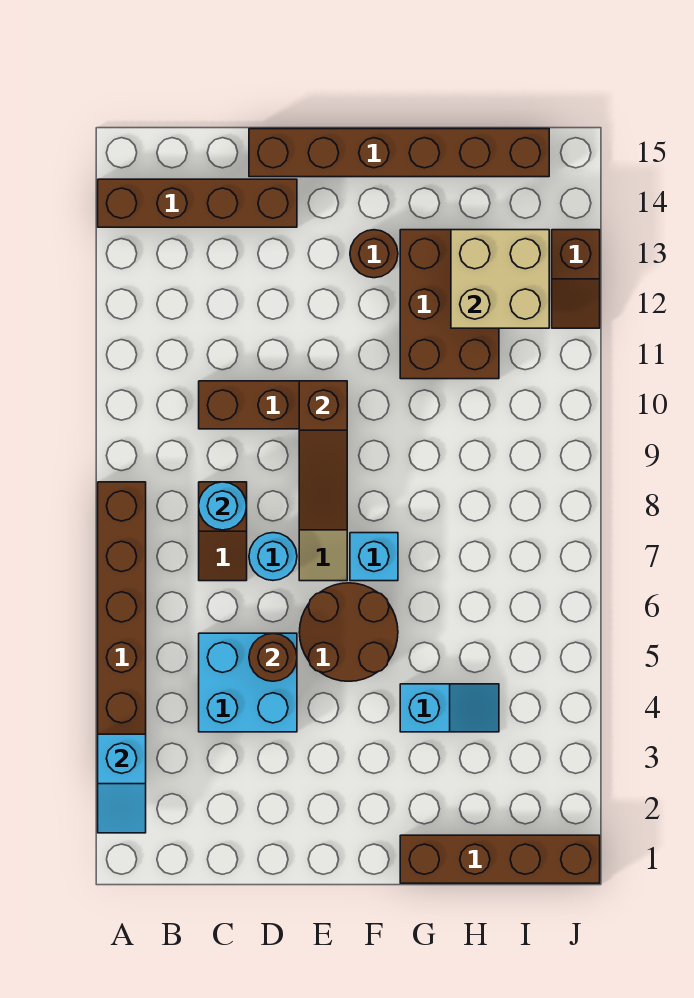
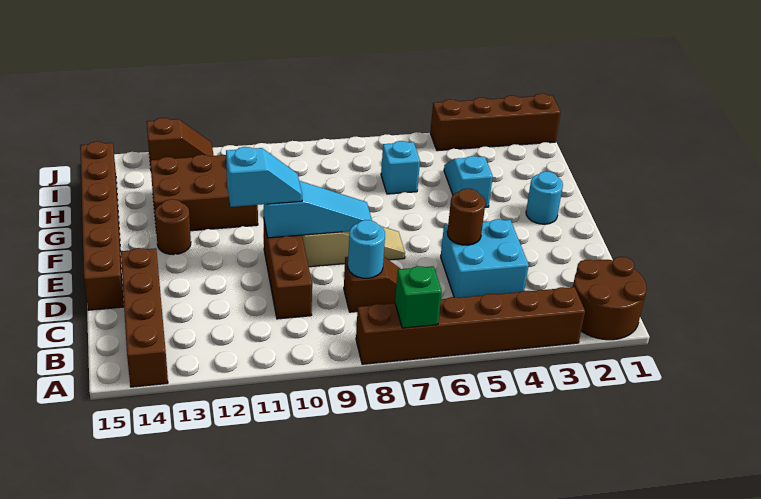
cyan 1x2 slope [98,734,146,833] -> cyan 1x2 slope moved to [226,147,302,207]
none -> green 1x1 brick [395,266,442,328]
cyan 1x1 round brick [249,533,297,580] -> cyan 1x1 round brick moved to [526,171,563,224]
brown 2x2 round brick [299,583,398,681] -> brown 2x2 round brick moved to [573,257,647,340]
brown 1x3 slope [299,381,347,530] -> cyan 1x3 slope [264,181,372,238]
cyan 1x1 brick [350,533,398,581] -> cyan 1x1 brick moved to [381,141,420,194]
brown 1x4 brick [400,835,600,883] -> brown 1x4 brick turned to [430,94,561,151]
tan 2x2 brick [451,230,549,328] -> none

